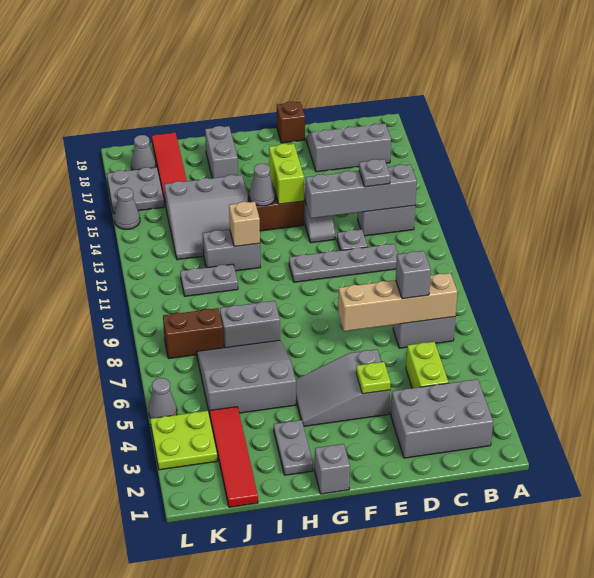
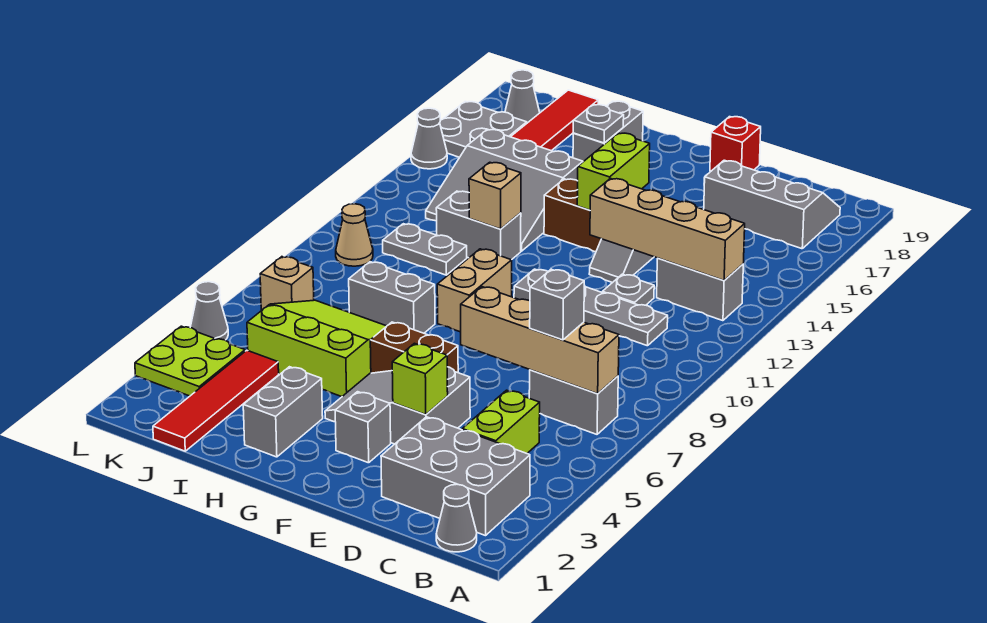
grey 1x4 brick [305,164,417,218] -> tan 1x4 brick [590,179,745,280]
grey 1x1 plate [359,159,390,187] -> grey 1x1 plate moved to [573,105,624,143]
lime 1x1 plate [356,362,391,394] -> lime 1x1 brick [392,343,448,415]
brown 1x1 brick [277,102,305,143] -> red 1x1 brick [710,117,761,171]
grey 1x1 brick [315,444,350,494] -> grey 1x1 brick moved to [335,392,391,463]
none -> tan 1x2 brick [437,249,512,332]
grey 1x1 cone [250,164,275,206] -> grey 1x1 cone moved to [436,484,477,552]
grey 1x2 plate [274,420,313,475] -> grey 1x2 brick [243,367,323,457]
grey 3x3 slope [197,340,296,416] -> lime 3x3 slope [247,300,386,397]
brown 1x2 brick [163,308,224,359] -> brown 1x2 brick moved to [370,322,458,373]
none -> tan 1x1 brick [260,257,314,311]
none -> tan 1x1 cone [336,204,373,266]

